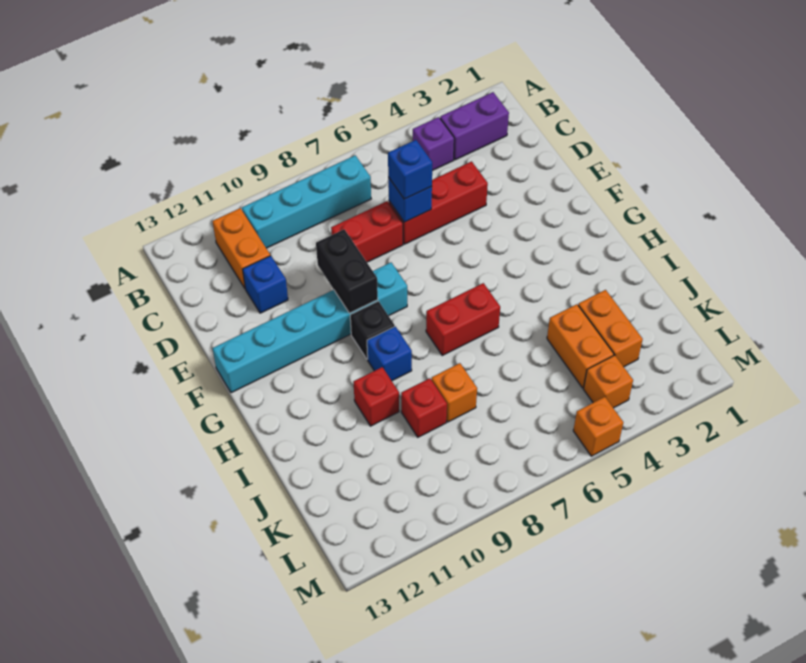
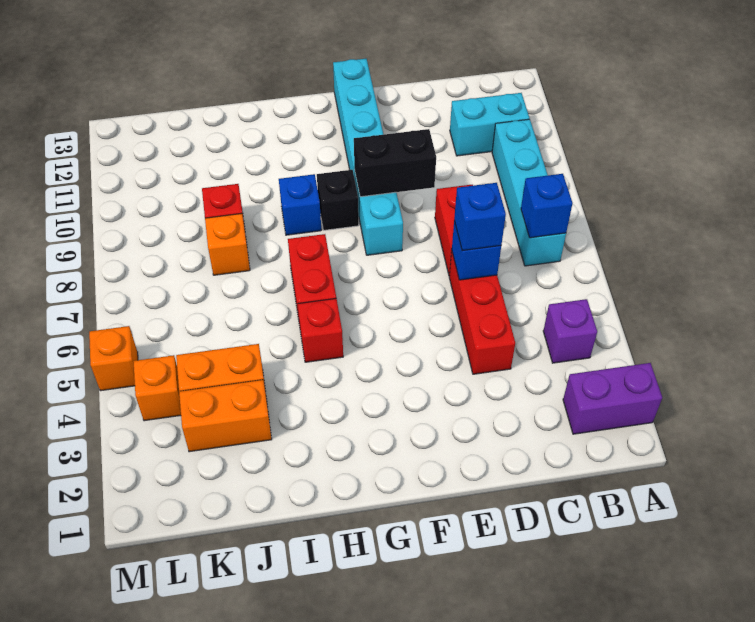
purple 1x2 brick [440,92,509,160] -> purple 1x2 brick turned to [563,363,662,434]
orange 1x2 brick [212,208,271,288] -> cyan 1x2 brick [450,93,529,156]
blue 1x1 brick [243,256,288,313] -> blue 1x1 brick moved to [521,174,573,238]
red 1x1 brick [354,367,399,426] -> red 1x1 brick moved to [298,298,343,362]

